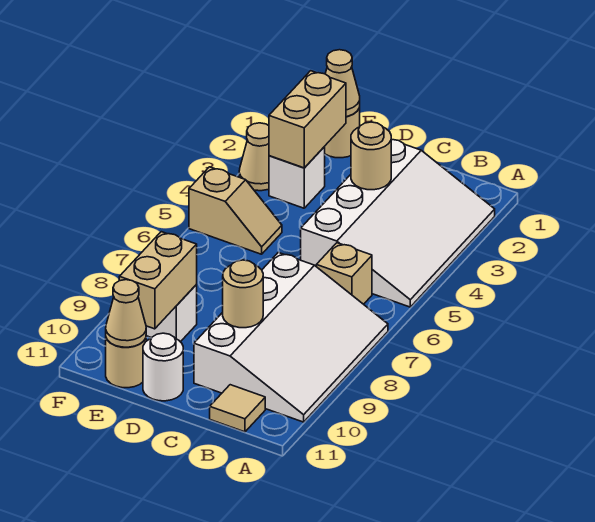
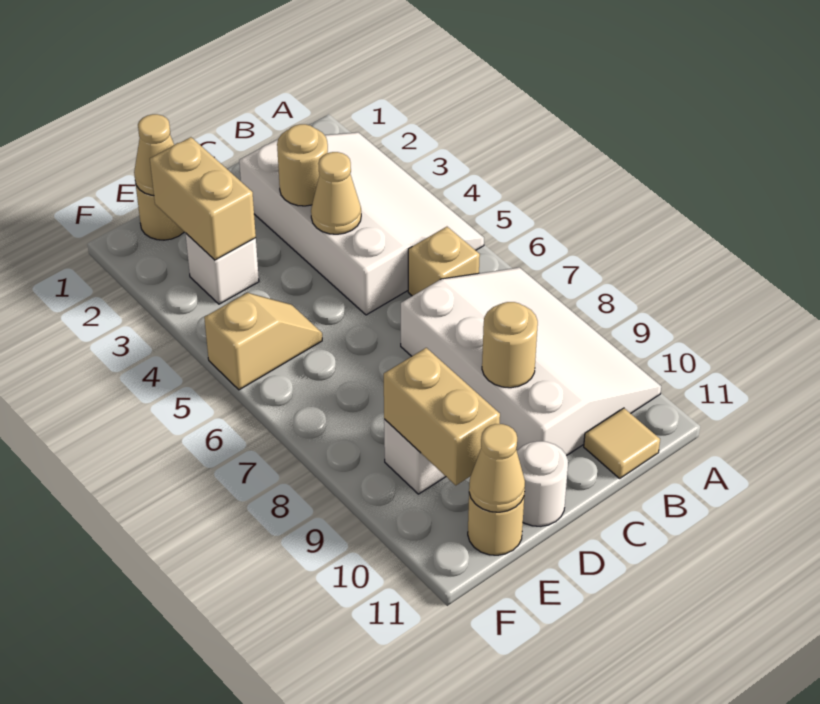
tan 1x1 cone [239,123,269,191] -> tan 1x1 cone moved to [311,152,361,234]

